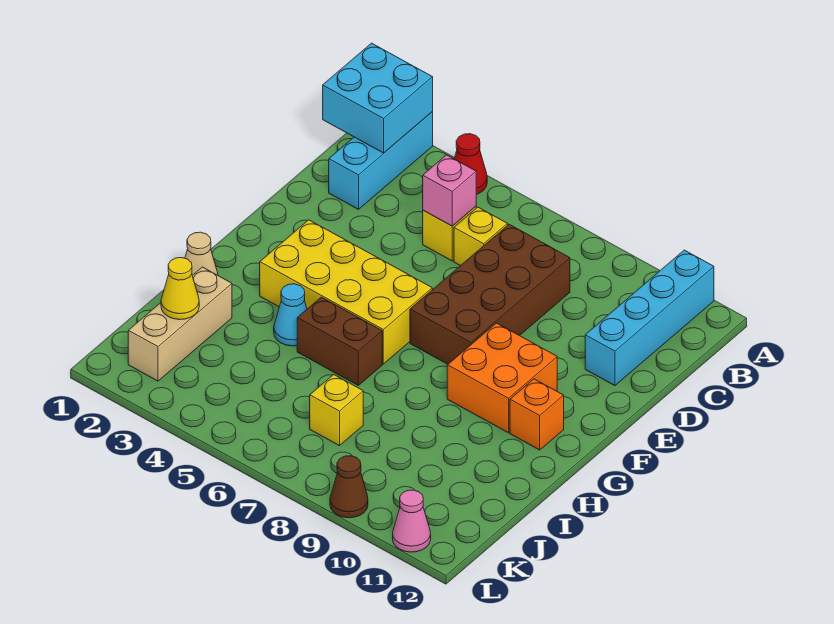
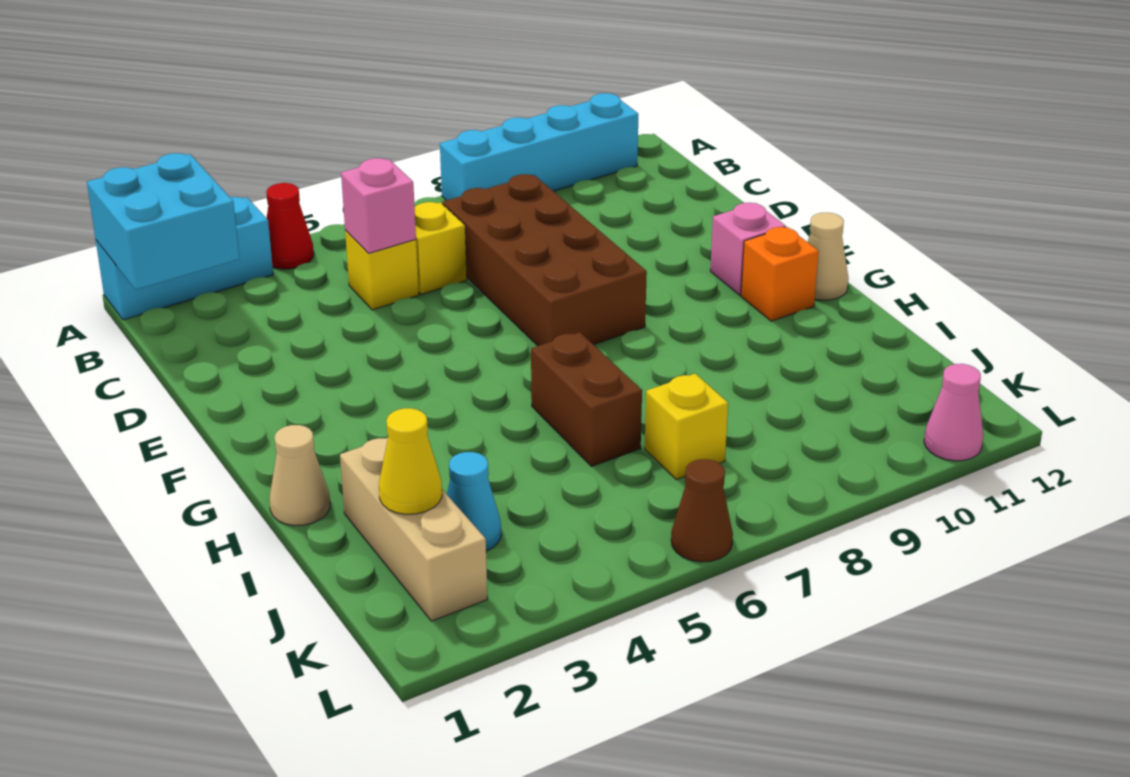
cyan 1x3 brick [329,112,433,209] -> cyan 1x3 brick turned to [96,197,273,320]
cyan 1x4 brick [585,250,714,386] -> cyan 1x4 brick turned to [440,93,638,200]
yellow 2x4 brick [260,220,432,364] -> none
orange 2x2 brick [447,323,557,433] -> none
none -> pink 1x1 brick [710,203,786,295]
none -> tan 1x1 cone [808,213,849,300]
cyan 1x1 cone [274,284,307,346] -> cyan 1x1 cone moved to [447,452,501,551]
brown 1x2 brick [297,297,382,385] -> brown 1x2 brick turned to [531,332,642,466]
brown 1x1 cone [330,456,368,518] -> brown 1x1 cone moved to [671,459,733,562]

